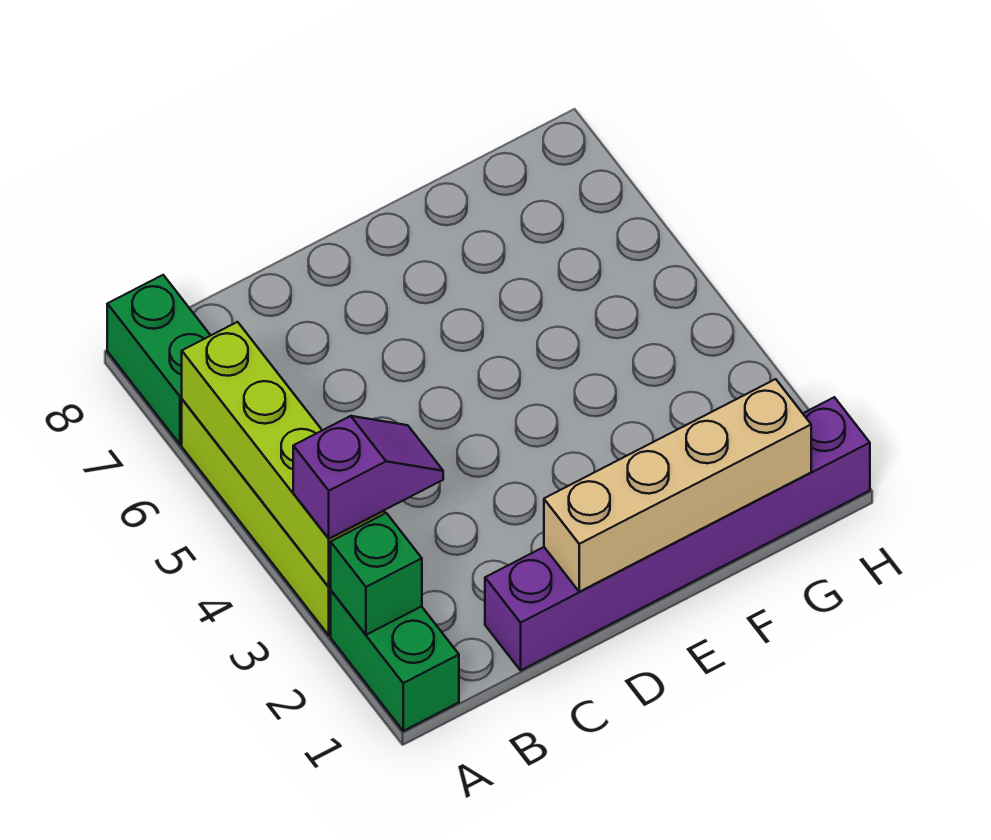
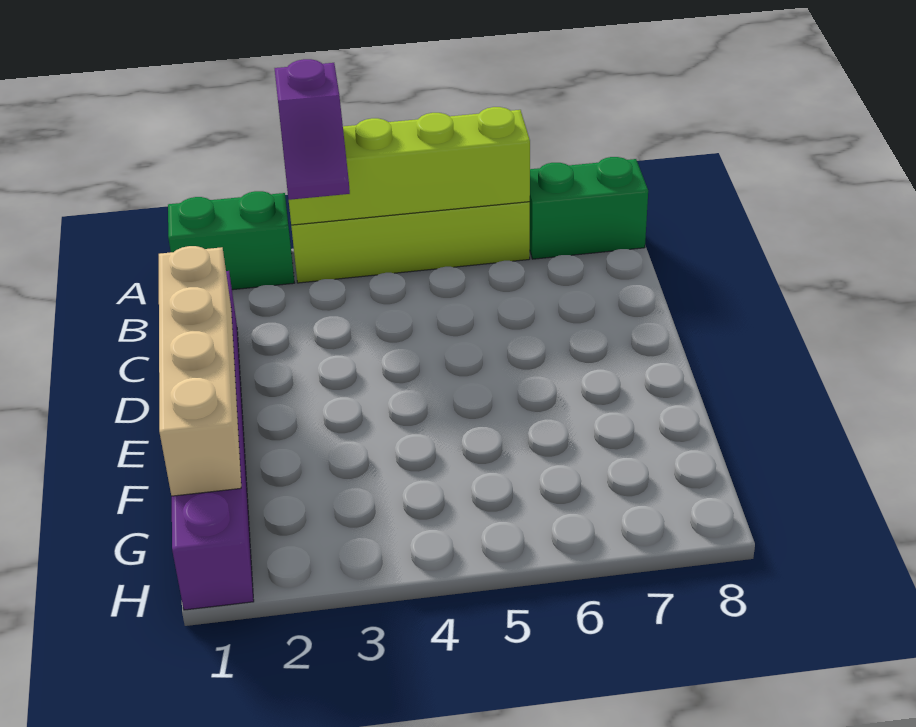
green 1x1 brick [331,513,422,635] -> none

